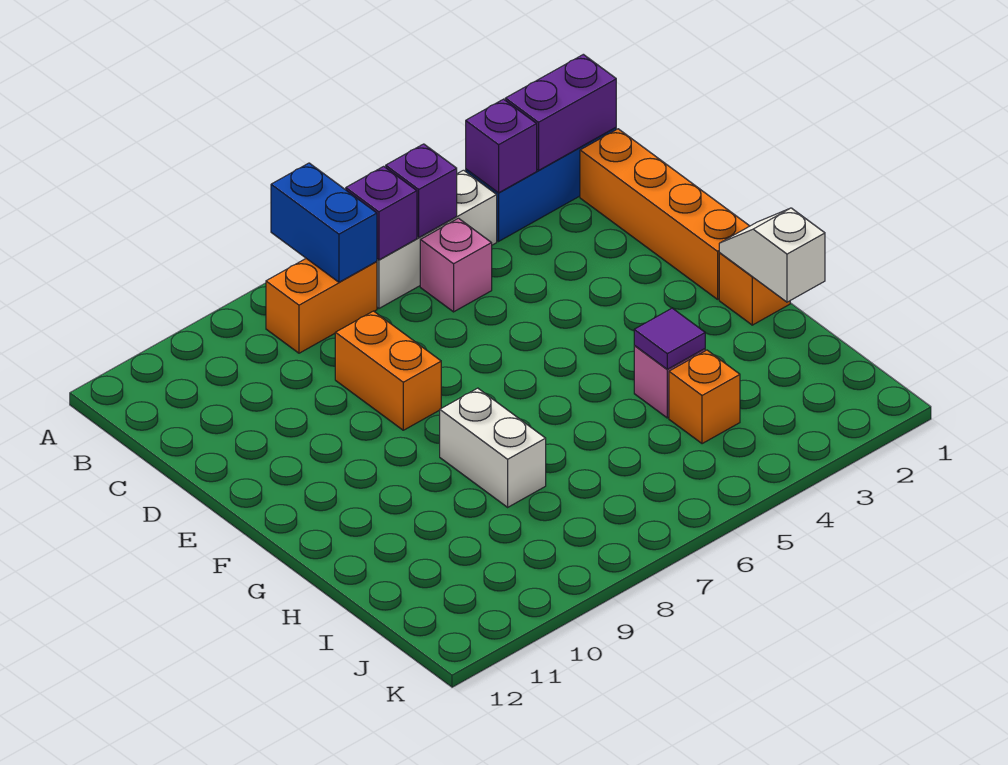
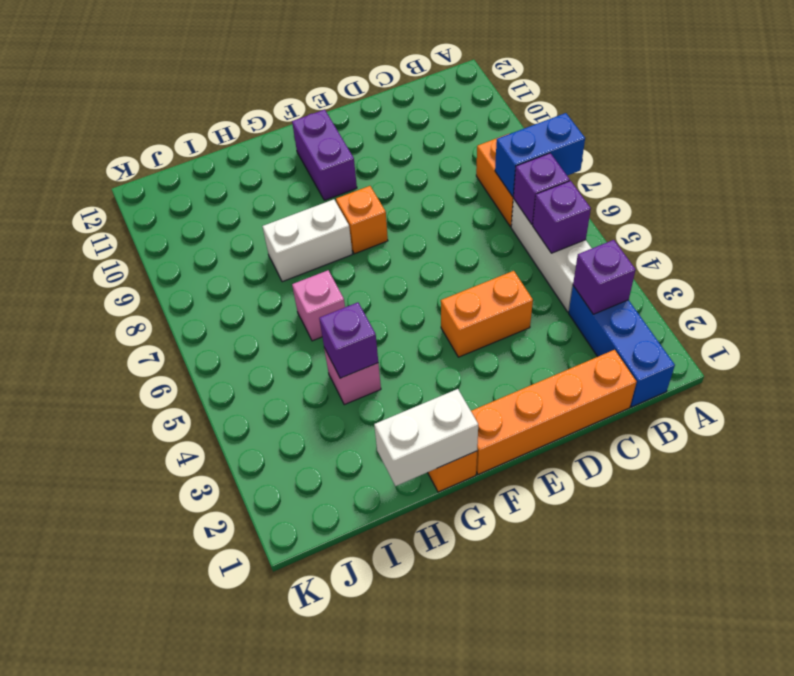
purple 1x2 brick [505,54,616,170] -> purple 1x2 brick moved to [292,110,357,200]
pink 1x1 brick [420,218,492,312] -> pink 1x1 brick moved to [292,270,345,341]
orange 1x2 brick [335,311,441,430] -> orange 1x2 brick moved to [441,271,533,357]
white 1x2 slope [719,208,825,302] -> white 1x2 brick [374,389,478,486]
purple 1x1 tile [634,308,705,369] -> purple 1x1 brick [319,302,378,378]
orange 1x1 brick [669,350,740,444] -> orange 1x1 brick moved to [336,186,388,254]

